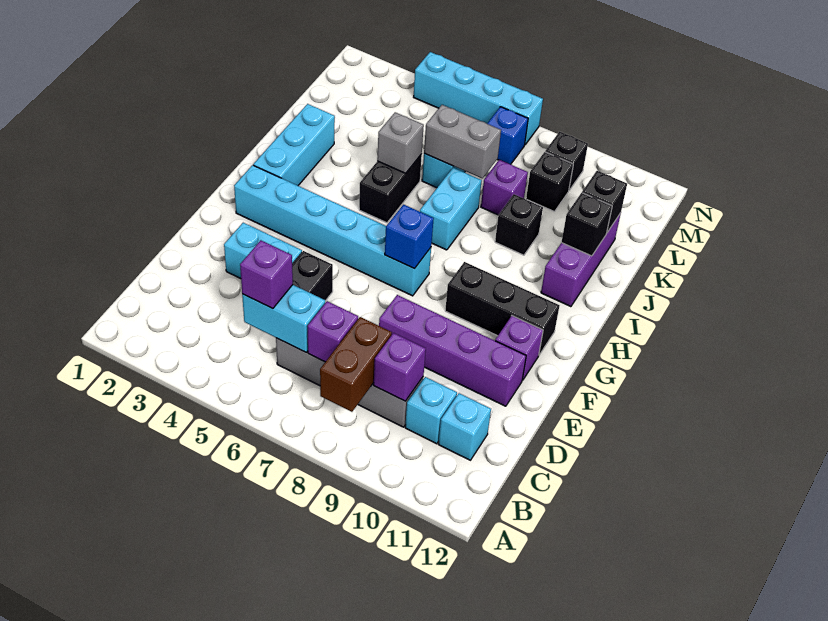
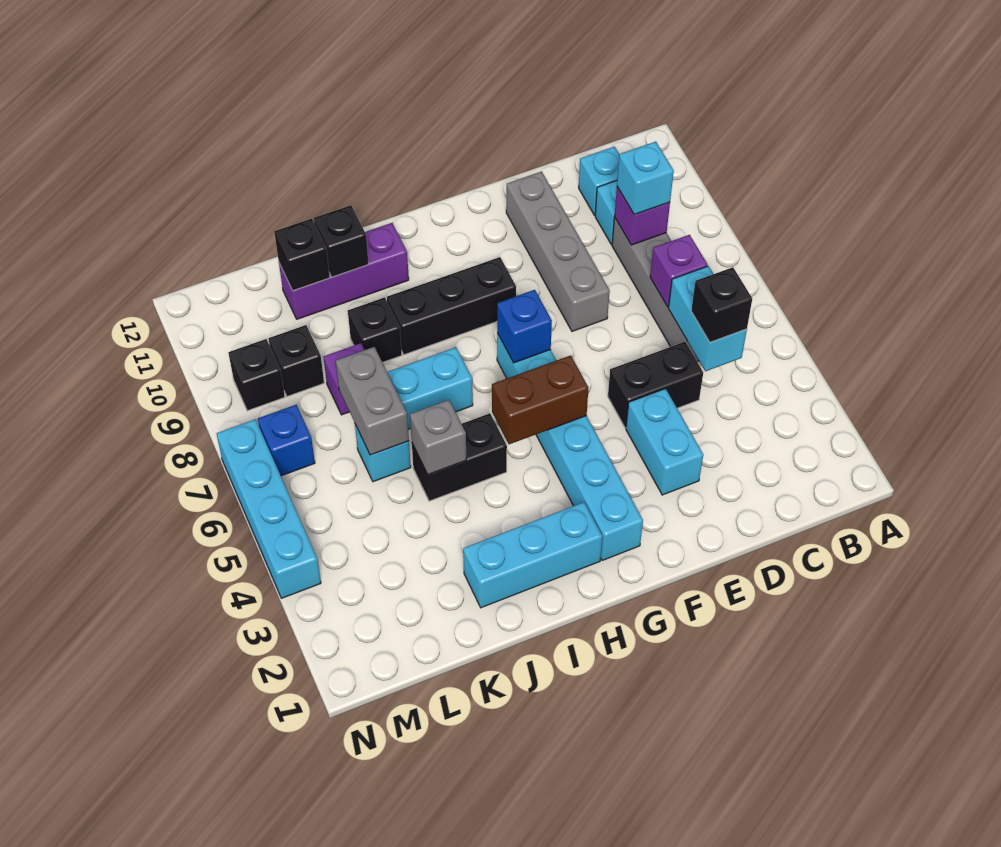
brown 1x2 brick [320,317,392,412] -> brown 1x2 brick moved to [492,355,588,444]
purple 1x1 brick [240,240,293,309] -> black 1x1 brick [691,267,752,342]
none -> cyan 1x1 brick [617,142,674,215]
purple 1x4 brick [379,295,526,406] -> grey 1x4 brick [506,172,610,331]
purple 1x1 brick [495,316,543,380] -> none
black 1x3 brick [445,262,559,355] -> black 1x3 brick turned to [387,257,516,355]

